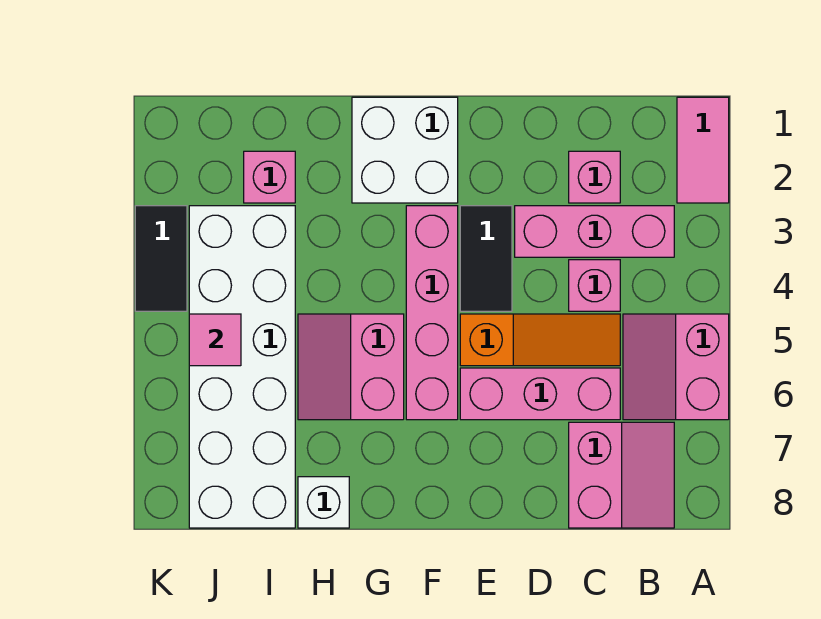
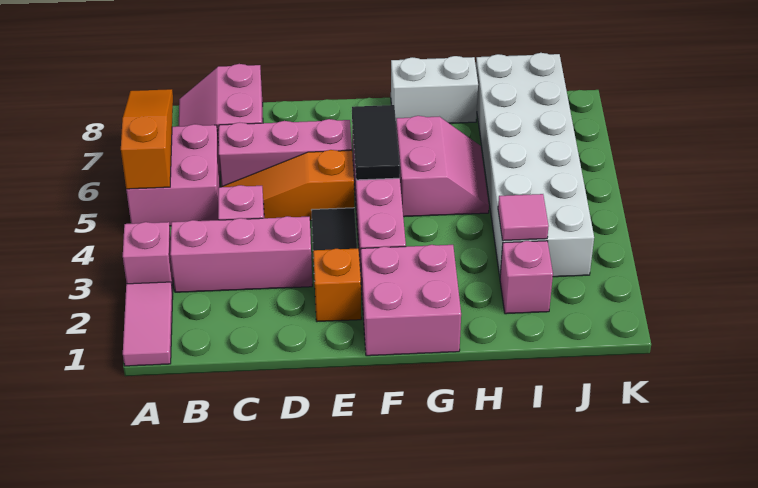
pink 2x2 slope [623,314,729,420] -> pink 2x2 brick [126,124,220,226]
none -> orange 1x3 slope [121,89,173,189]
pink 1x1 brick [569,151,620,203] -> pink 1x1 brick moved to [123,222,173,292]
none -> orange 1x1 brick [313,248,361,322]
white 2x2 brick [352,97,458,203] -> pink 2x2 brick [361,245,461,356]
white 1x1 brick [298,477,349,528] -> white 1x2 brick [391,56,478,123]
pink 1x1 tile [189,314,241,366] -> pink 1x1 tile moved to [498,194,549,241]
black 1x2 tile [135,206,187,311] -> black 1x2 tile moved to [352,105,400,180]

